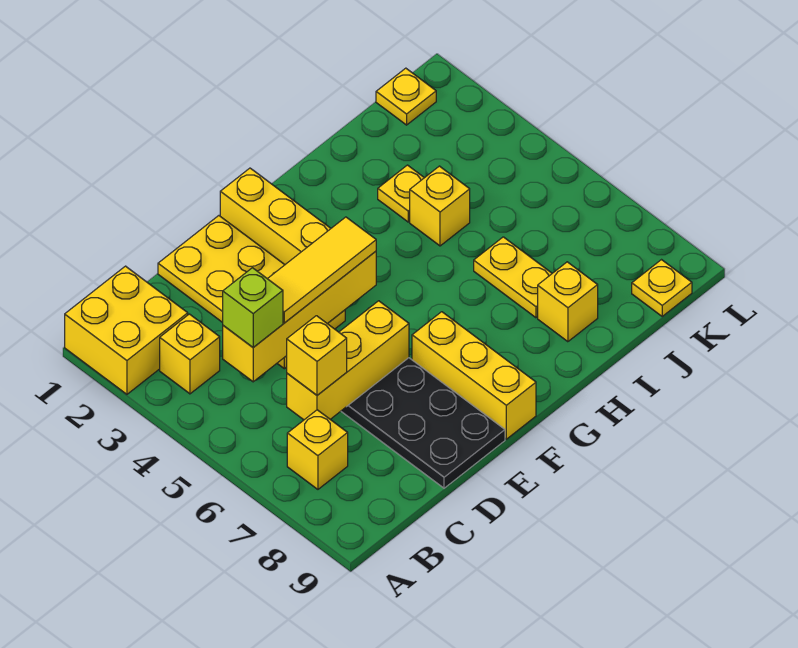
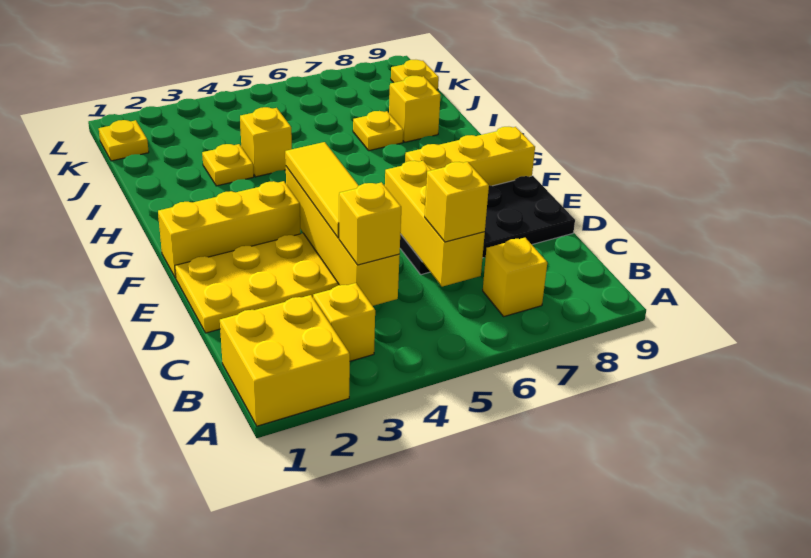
lime 1x1 brick [223,268,283,347] -> yellow 1x1 brick [339,182,401,265]
yellow 1x2 plate [474,237,552,318] -> yellow 1x1 plate [353,111,403,151]

